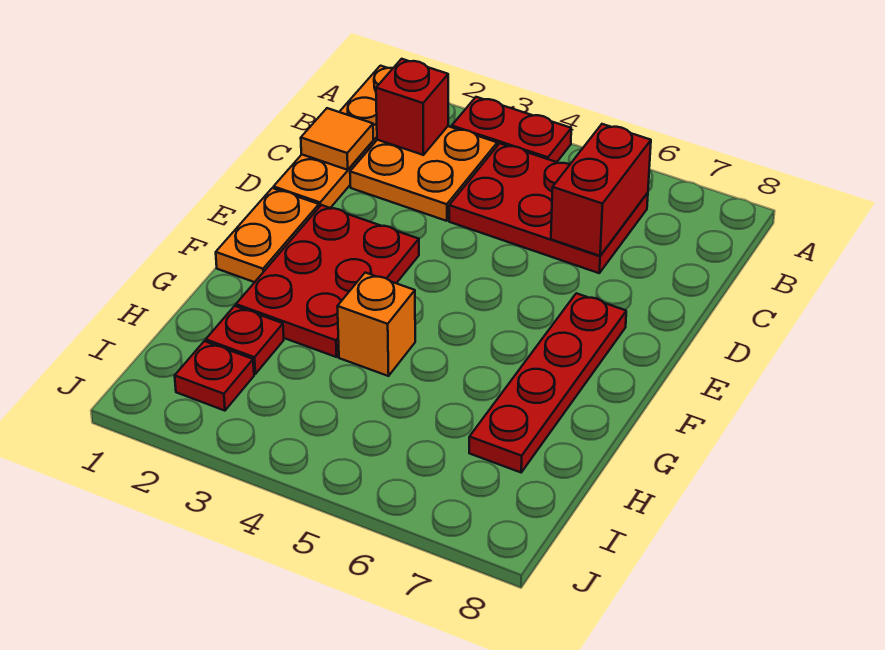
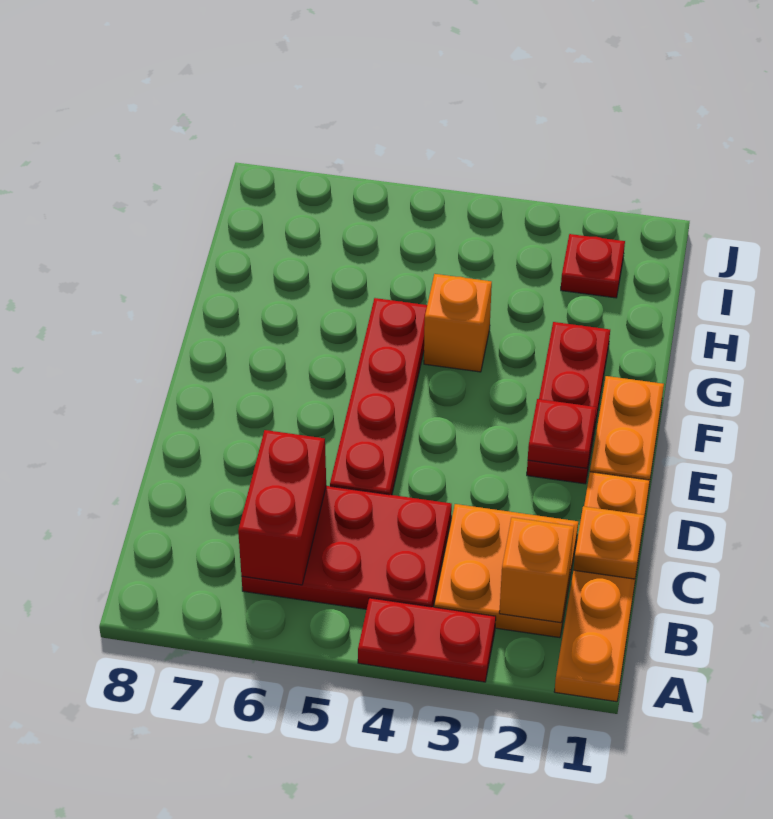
red 1x1 brick [376,59,448,155] -> orange 1x1 brick [499,517,574,623]
orange 1x1 tile [301,108,373,170] -> orange 1x1 plate [574,506,644,579]
red 2x3 plate [236,205,419,357] -> red 1x3 plate [527,322,610,484]
red 1x4 plate [469,293,626,472] -> red 1x4 plate moved to [330,298,427,495]
red 1x1 plate [206,306,284,374] -> red 1x1 plate moved to [528,399,596,468]

